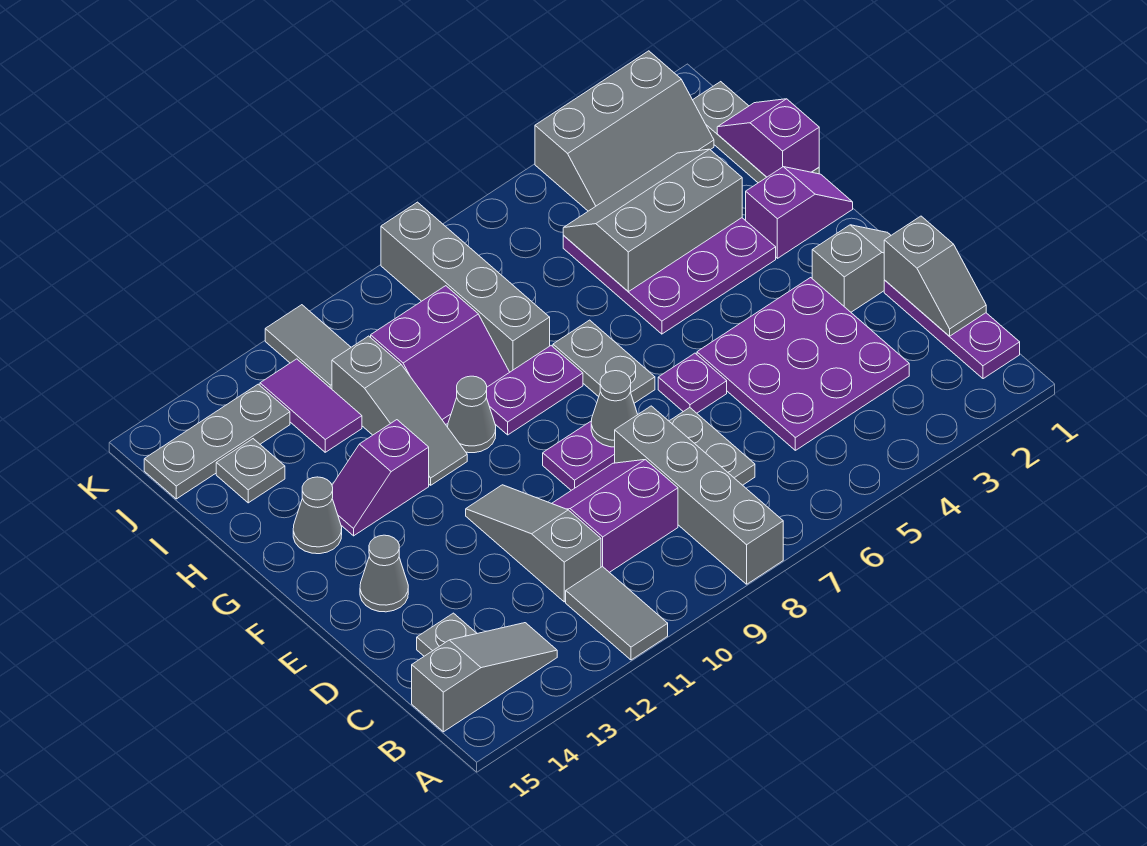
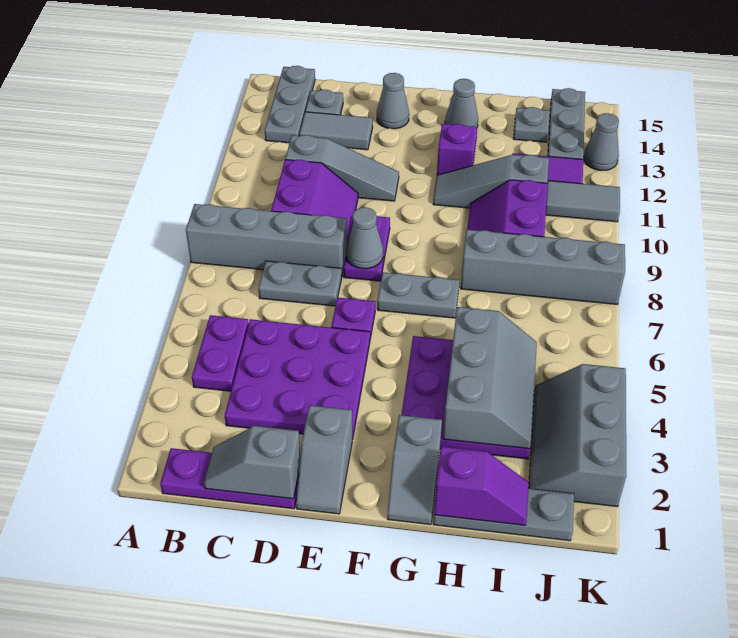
grey 1x2 tile [566,566,668,660] -> grey 1x2 tile moved to [299,112,373,150]
grey 1x3 slope [412,623,557,732] -> grey 1x3 plate [265,66,315,143]
purple 1x2 slope [746,167,853,258] -> grey 1x2 slope [387,415,442,525]
purple 1x2 plate [486,346,583,435] -> purple 1x2 plate moved to [192,315,249,391]
grey 1x1 cone [448,376,496,453] -> grey 1x1 cone moved to [584,113,619,171]

